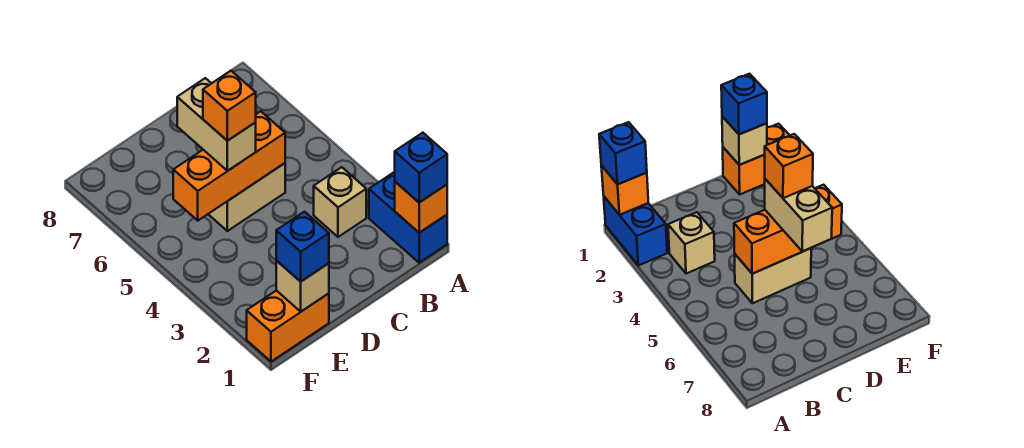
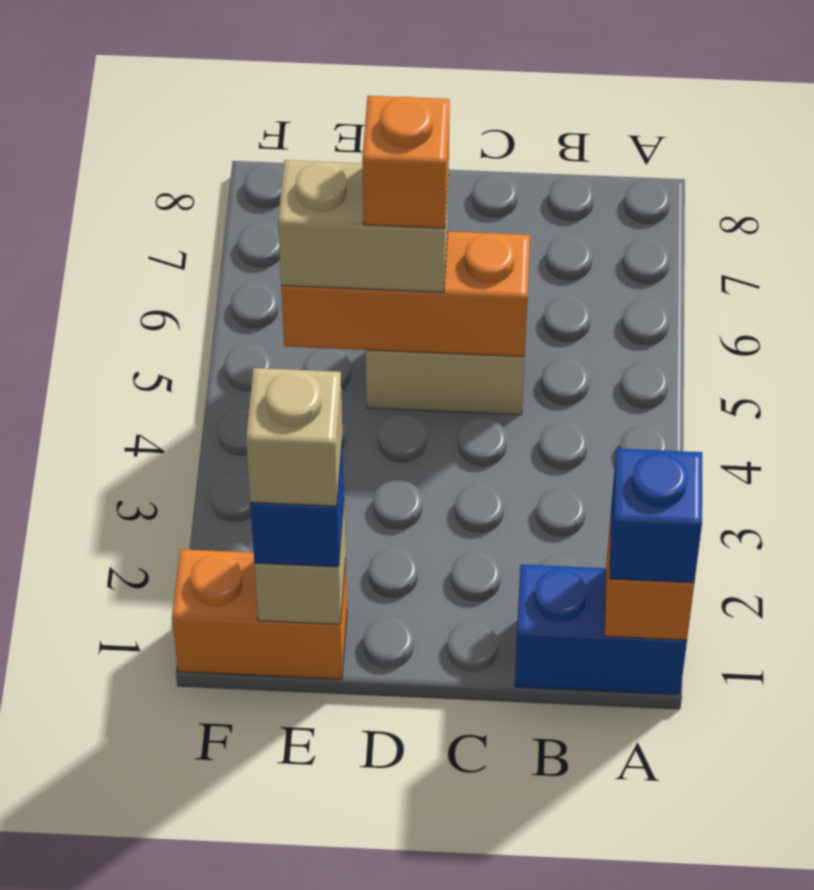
blue 1x2 brick [369,172,447,263] -> blue 1x2 brick turned to [515,564,687,695]
tan 1x1 brick [314,167,366,237] -> tan 1x1 brick moved to [246,368,342,506]
tan 1x2 brick [177,78,256,171] -> tan 1x2 brick turned to [278,160,449,292]

